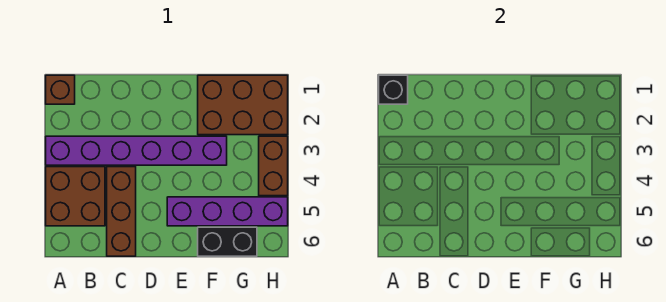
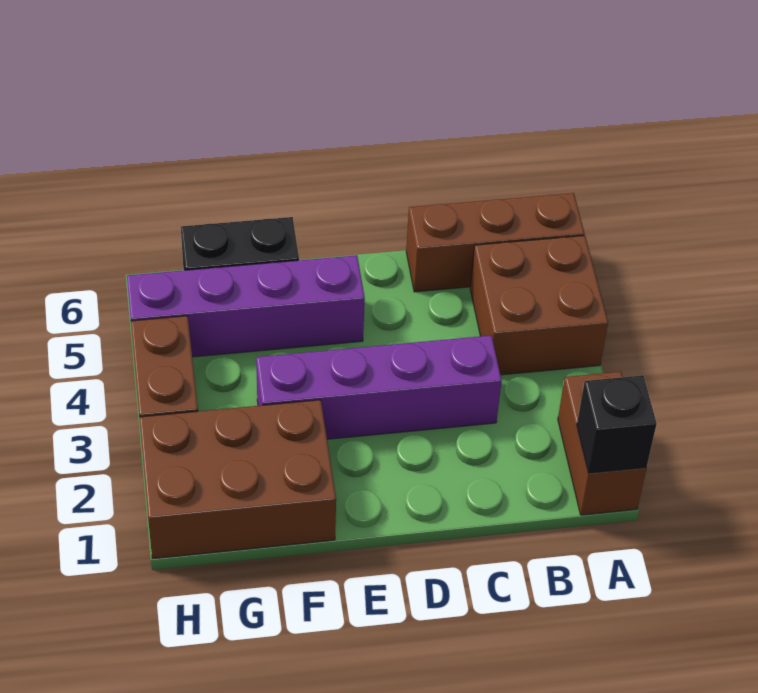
brown 1x1 brick [46,75,75,104] -> brown 1x2 brick [558,372,647,515]
purple 1x6 brick [46,136,227,165] -> purple 1x4 brick [256,335,502,439]
brown 1x3 brick [107,167,136,256] -> brown 1x3 brick turned to [406,193,585,292]

